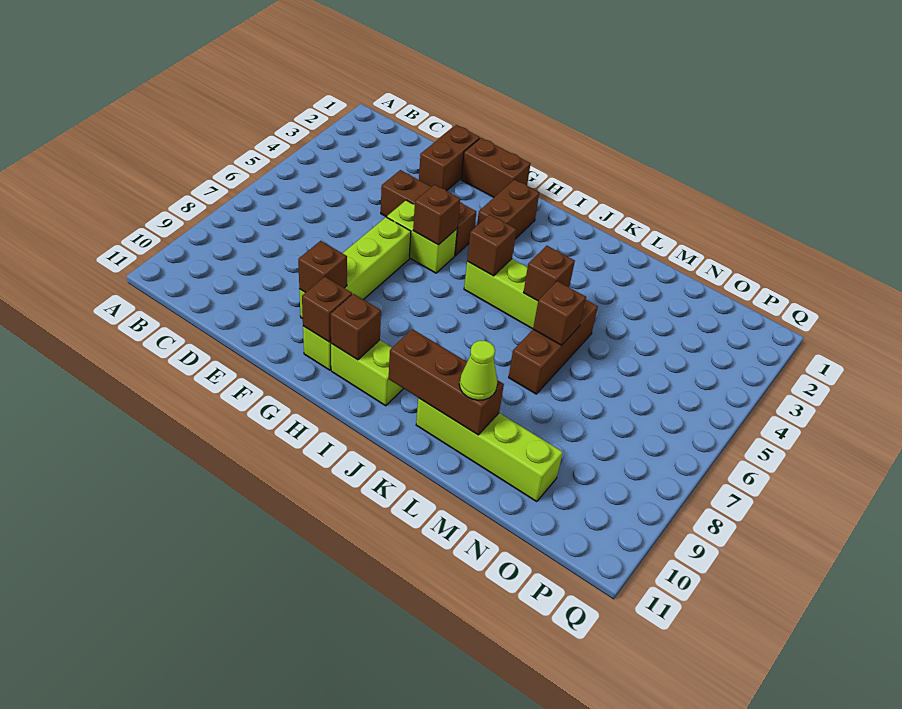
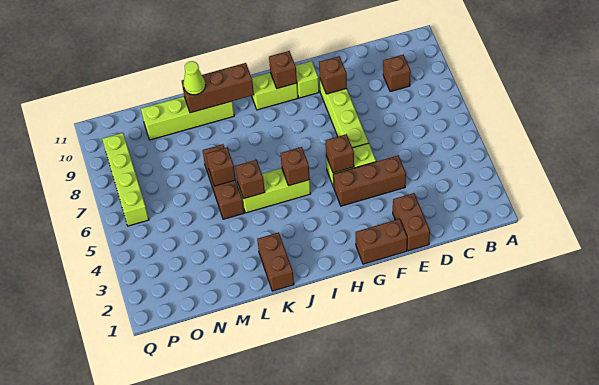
brown 1x1 brick [302,277,352,342] -> brown 1x1 brick moved to [383,54,411,92]
brown 1x2 brick [477,180,539,239] -> brown 1x2 brick moved to [257,232,294,291]
none -> lime 1x4 brick [102,133,149,226]

